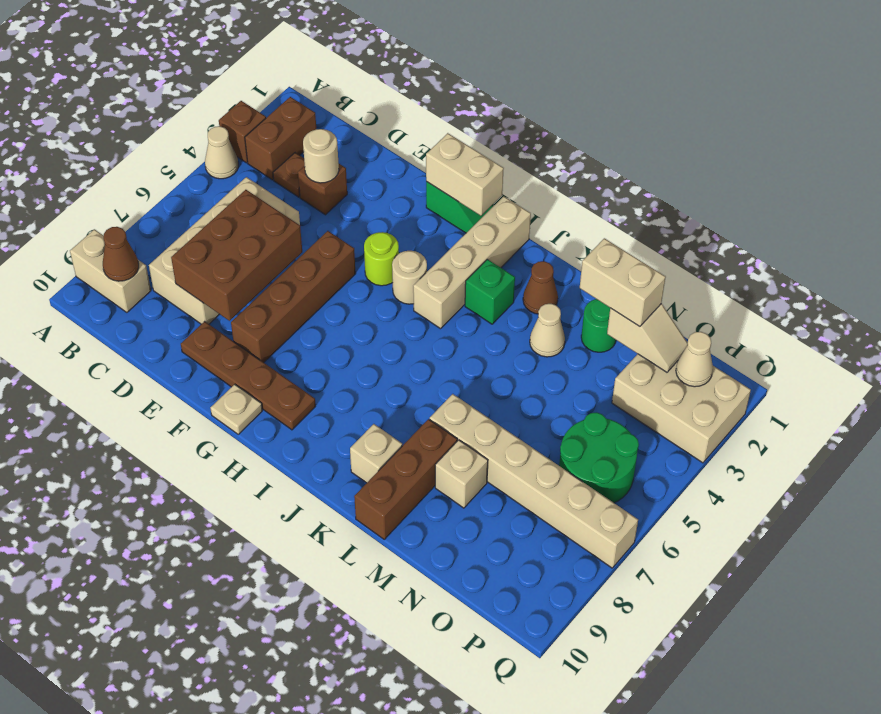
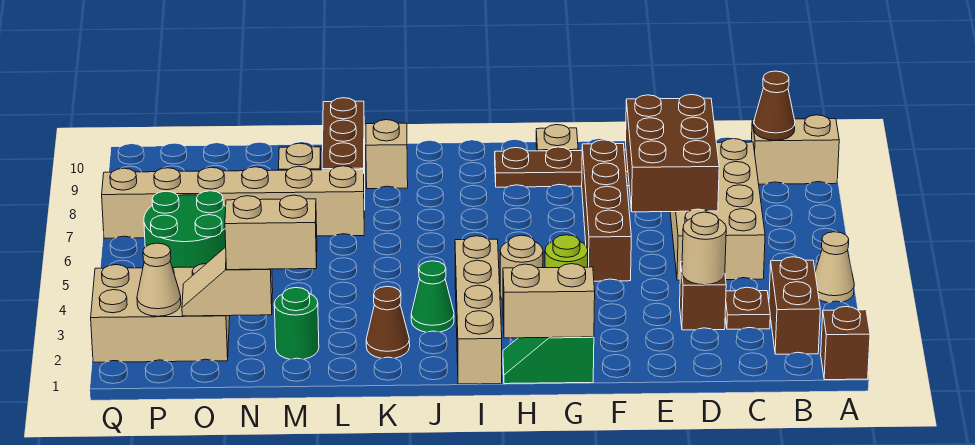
brown 1x1 brick [219,101,266,163] -> brown 1x1 brick moved to [821,307,870,380]
green 1x1 brick [465,259,515,324] -> green 1x1 cone [411,261,454,332]
tan 1x1 cone [530,304,565,357] -> none

